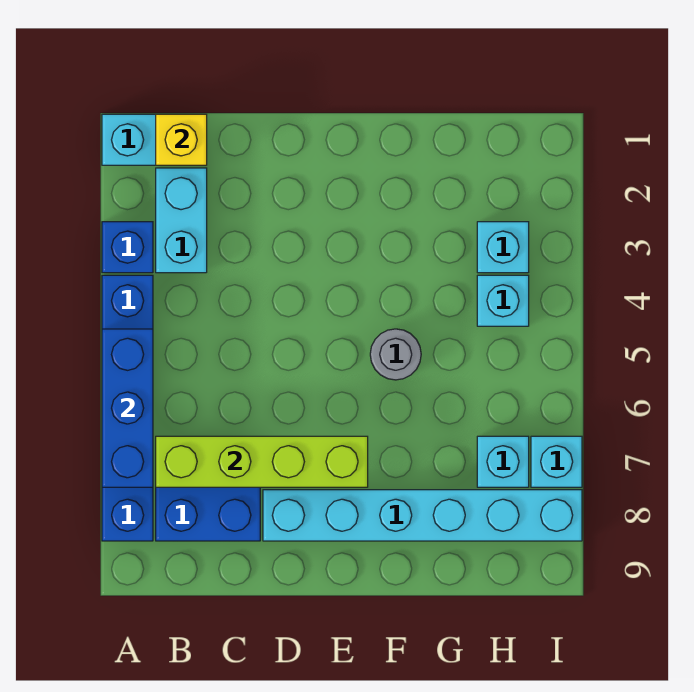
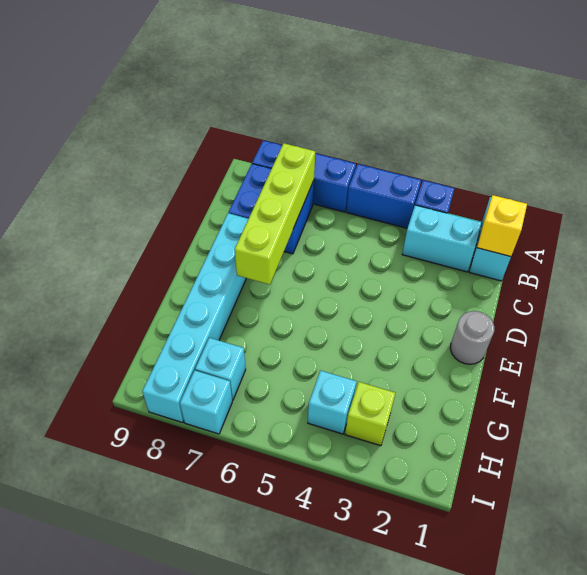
blue 1x3 brick [102,329,153,487] -> none
grey 1x1 round brick [370,329,421,380] -> grey 1x1 round brick moved to [450,311,494,364]
cyan 1x1 brick [477,222,529,273] -> lime 1x1 brick [345,382,395,446]

